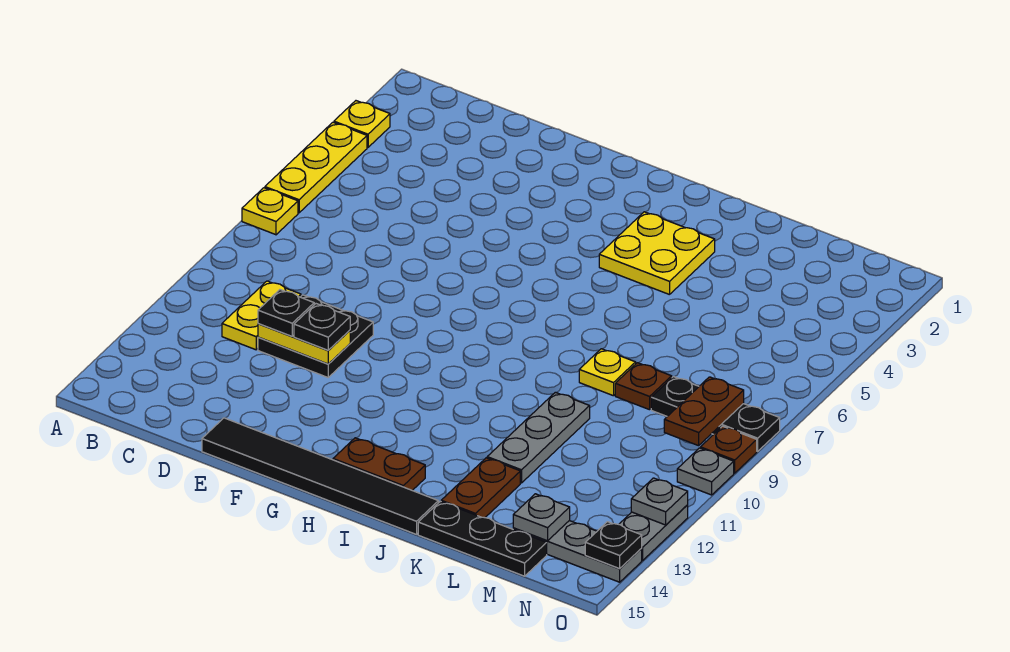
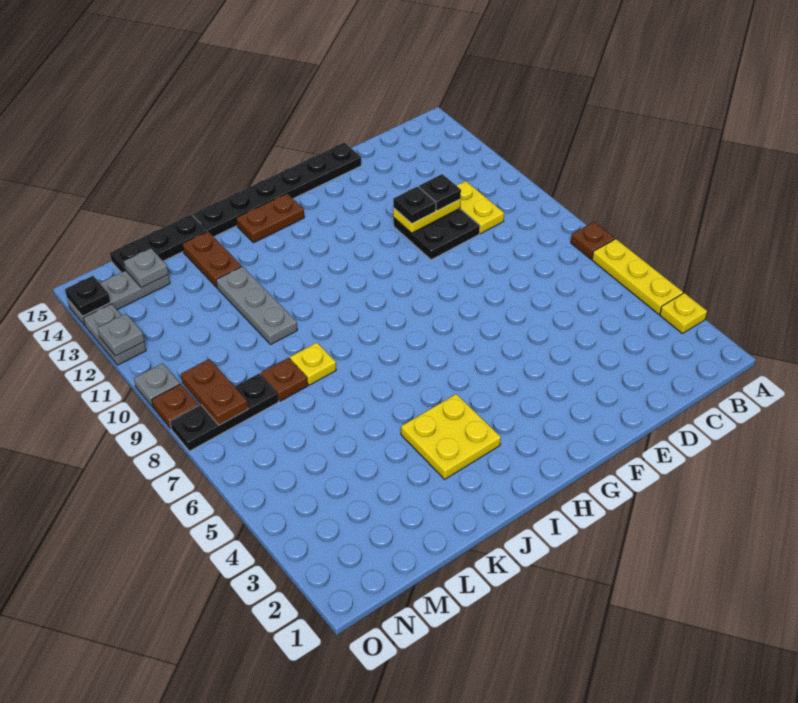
yellow 1x1 plate [242,188,298,235] -> brown 1x1 plate [571,222,615,259]
black 1x6 tile [202,418,438,534] -> black 1x6 plate [193,142,362,237]

